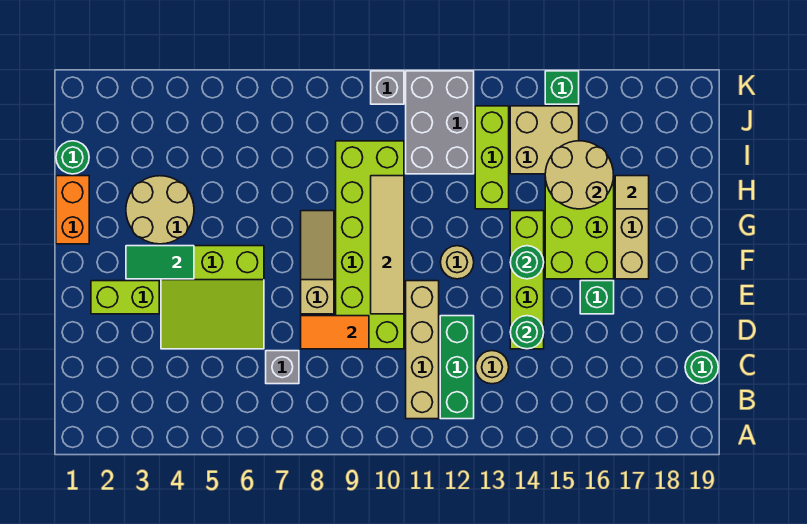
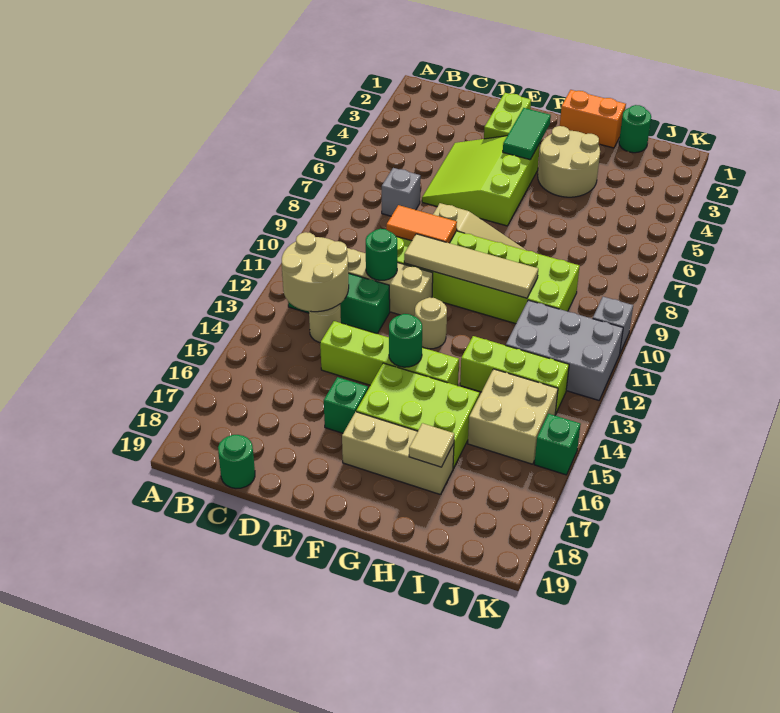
orange 1x2 tile [301,316,369,349] -> orange 1x2 tile turned to [386,205,457,243]
green 1x1 round brick [510,316,544,349] -> green 1x1 round brick moved to [366,229,397,280]
tan 2x2 round brick [545,141,614,209] -> tan 2x2 round brick moved to [282,232,349,312]

